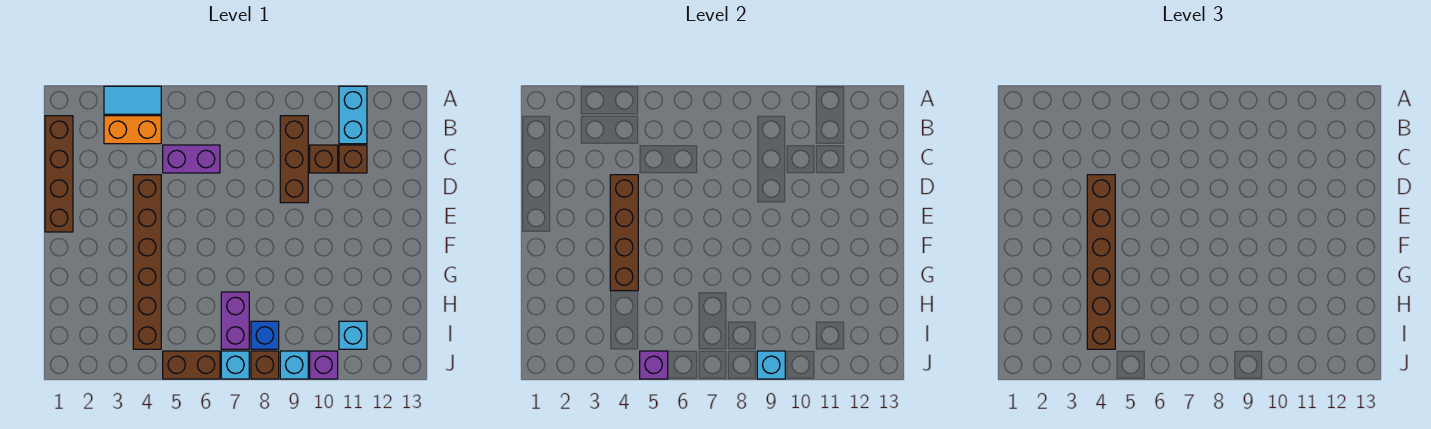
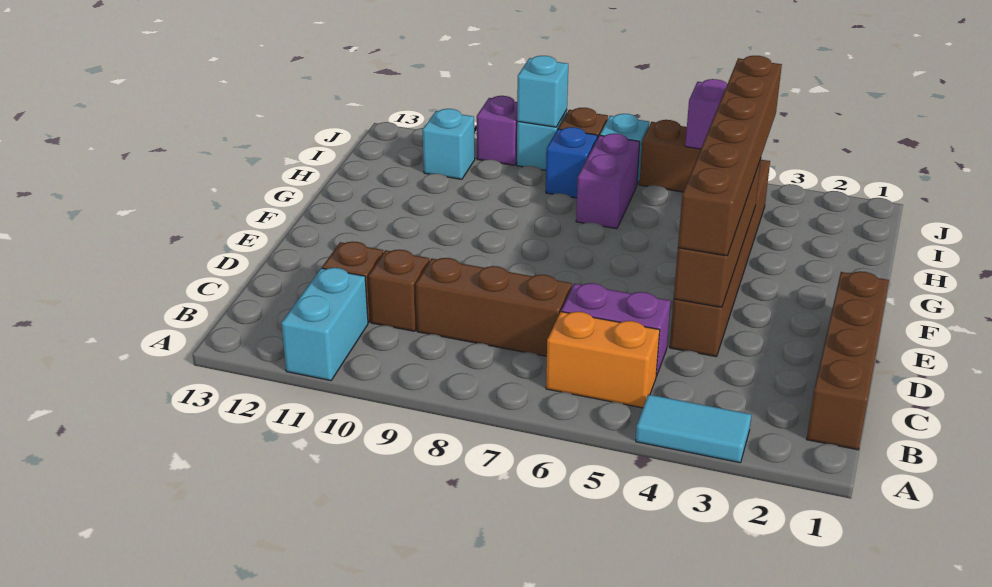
orange 1x2 brick [104,116,161,144] -> orange 1x2 brick moved to [546,312,660,408]
brown 1x3 brick [280,116,308,203] -> brown 1x3 brick turned to [415,258,572,356]

